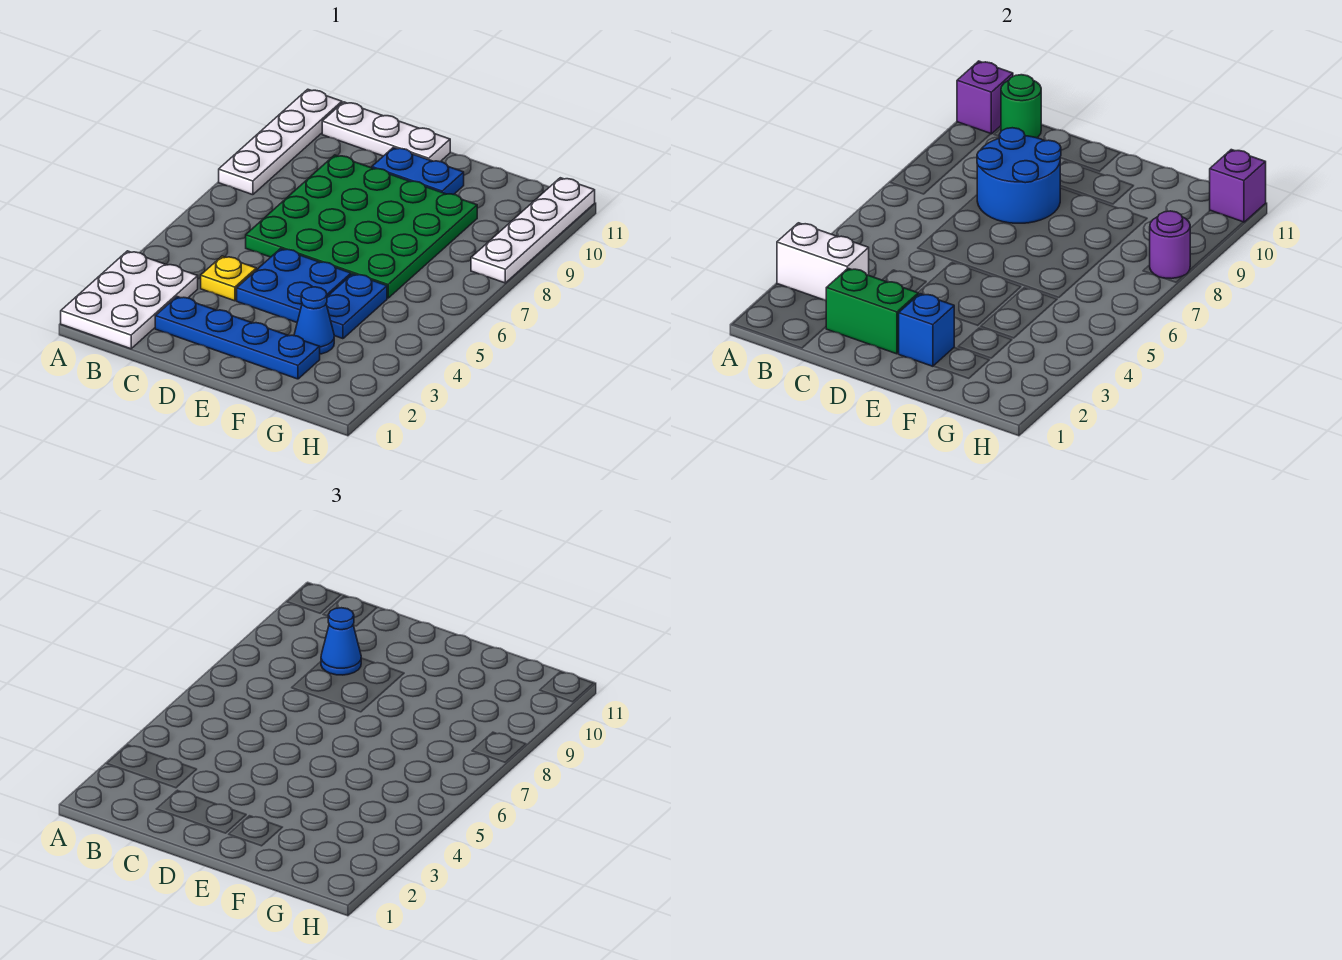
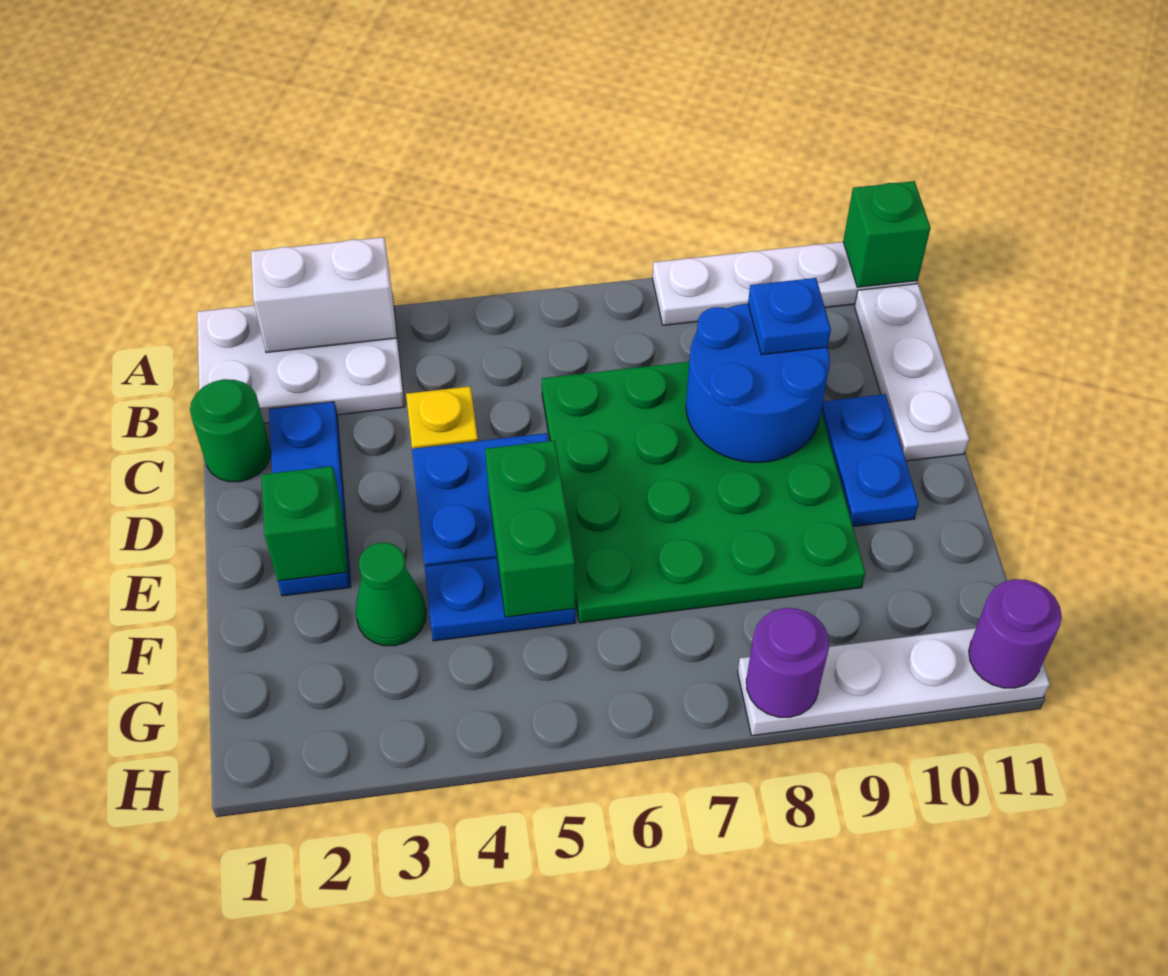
white 1x2 brick [777,223,869,300] -> white 1x2 brick turned to [251,237,397,353]
purple 1x1 brick [957,61,1013,134] -> green 1x1 brick [843,181,930,287]
green 1x1 round brick [1001,75,1041,138] -> green 1x1 round brick moved to [190,379,271,482]
blue 1x4 plate [155,297,320,379] -> blue 1x3 plate [269,402,351,596]
green 1x2 brick [826,268,918,354] -> green 1x2 brick moved to [485,441,575,617]
blue 1x1 cone [321,608,361,675] -> blue 1x1 plate [748,278,831,355]
blue 1x1 brick [899,294,954,366] -> green 1x1 brick [262,466,348,581]
blue 1x1 cone [294,287,334,354] -> green 1x1 cone [355,543,426,646]
purple 1x1 brick [1210,150,1266,222] -> purple 1x1 round brick [969,579,1062,688]

